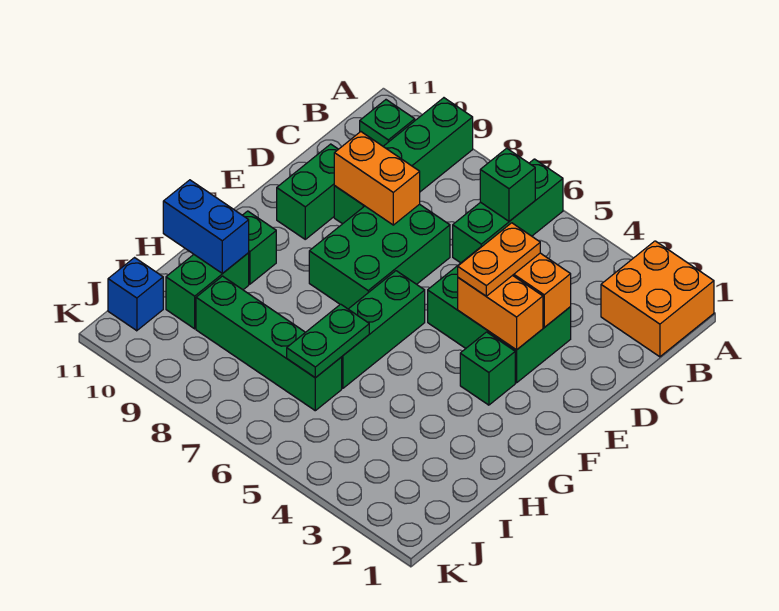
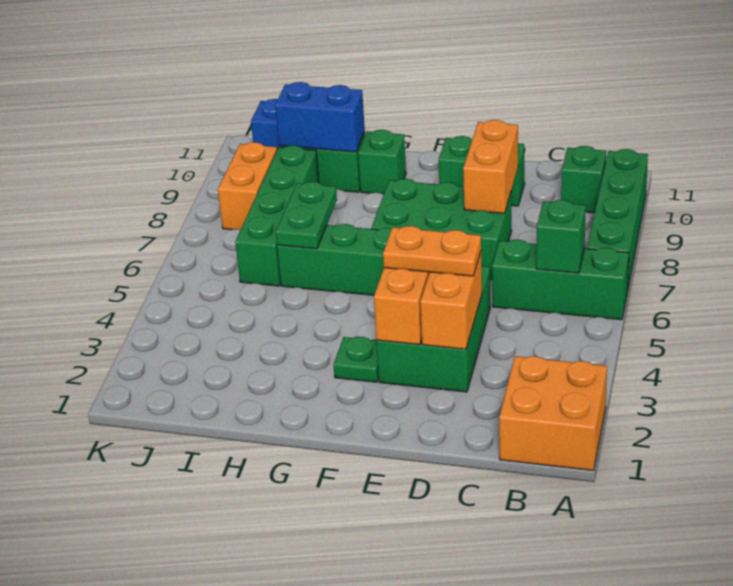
green 1x4 brick [334,98,473,224] -> green 1x4 brick turned to [587,149,648,291]
green 1x1 brick [460,332,515,405] -> green 1x1 plate [334,337,379,382]
green 1x2 plate [287,304,369,378] -> green 1x2 plate turned to [276,182,337,249]
blue 1x2 brick [163,180,249,274] -> blue 1x2 brick turned to [275,82,365,152]
none -> orange 1x2 brick [218,142,277,230]

